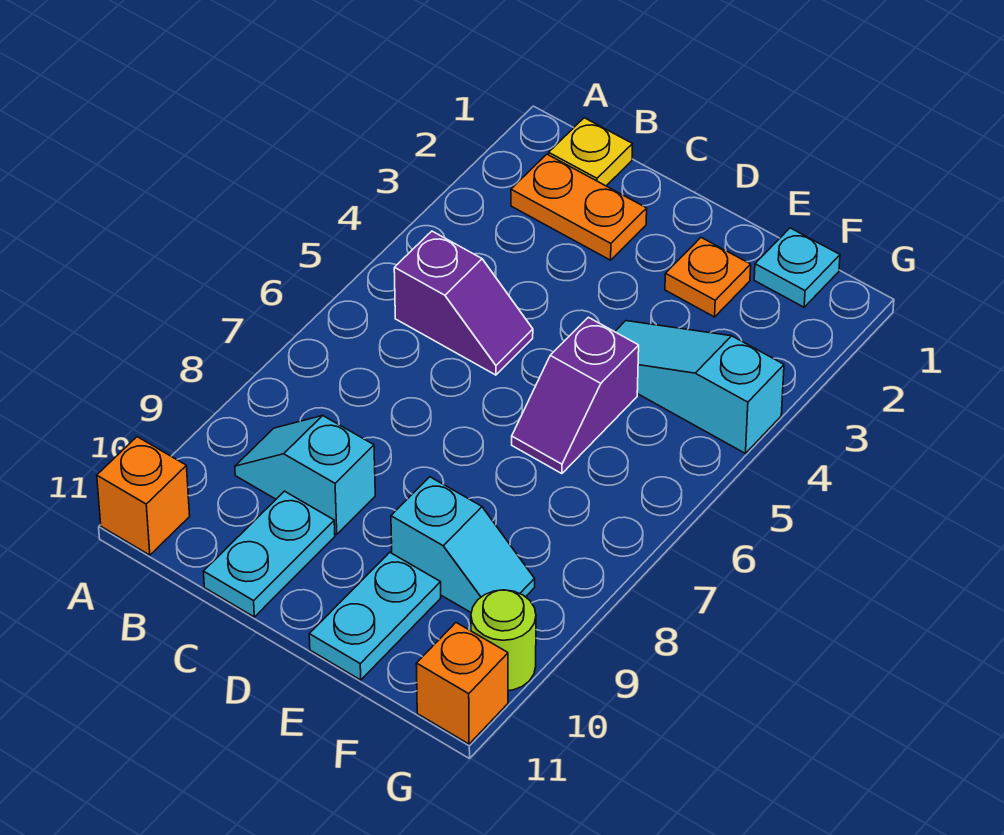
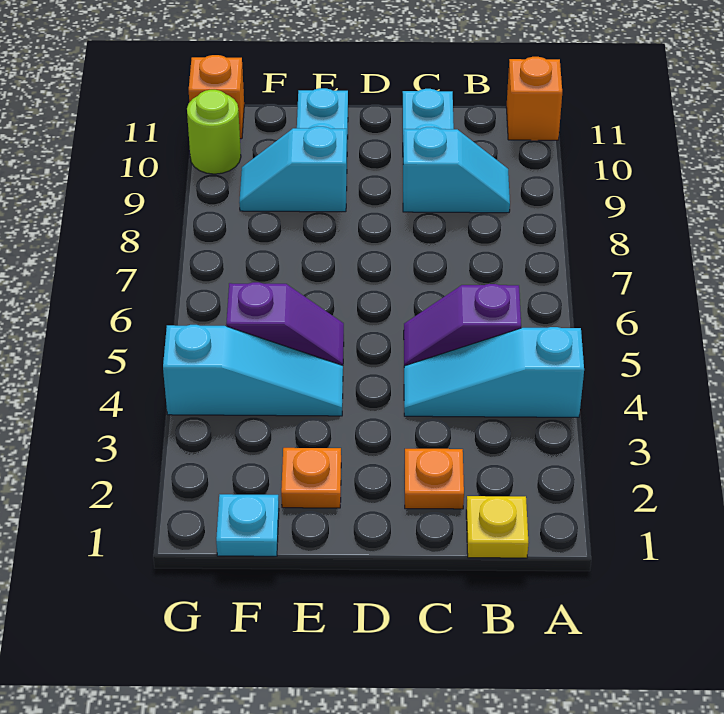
none -> cyan 1x3 slope [404,327,584,417]
orange 1x2 plate [511,154,647,260] -> orange 1x1 plate [405,449,464,509]
purple 1x2 slope [512,317,639,474] -> purple 1x2 slope turned to [226,282,344,365]

